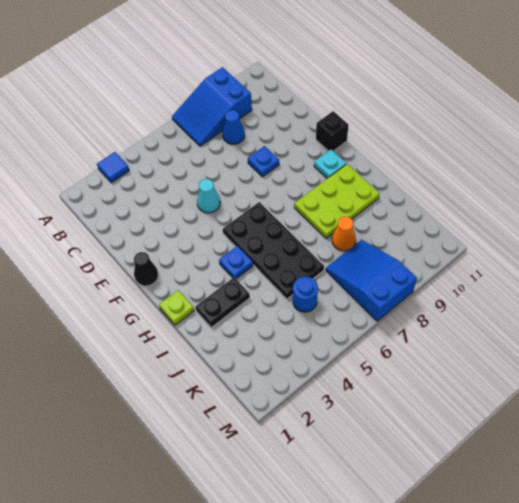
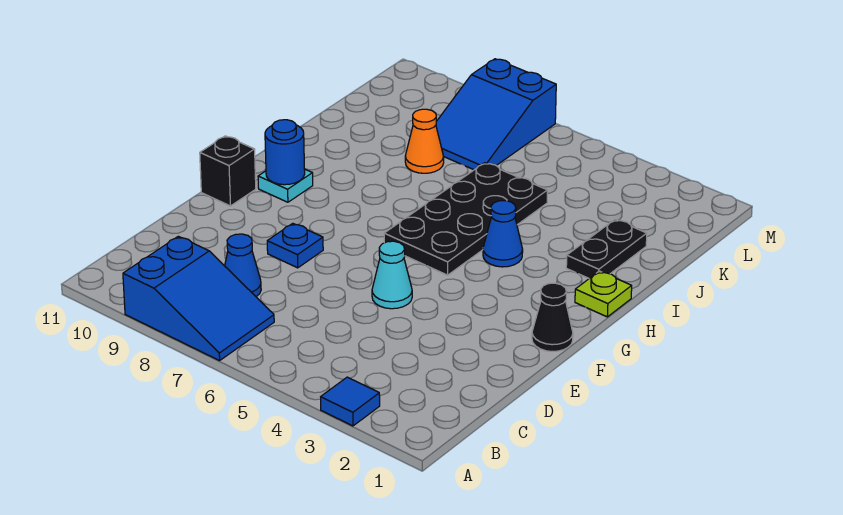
blue 1x1 plate [219,246,253,279] -> blue 1x1 cone [483,201,523,267]
lime 2x3 plate [294,164,380,238] -> none
black 1x2 plate [195,277,250,328] -> black 1x2 plate turned to [566,219,647,278]
blue 1x1 round brick [293,277,318,312] -> blue 1x1 round brick moved to [265,120,305,185]

